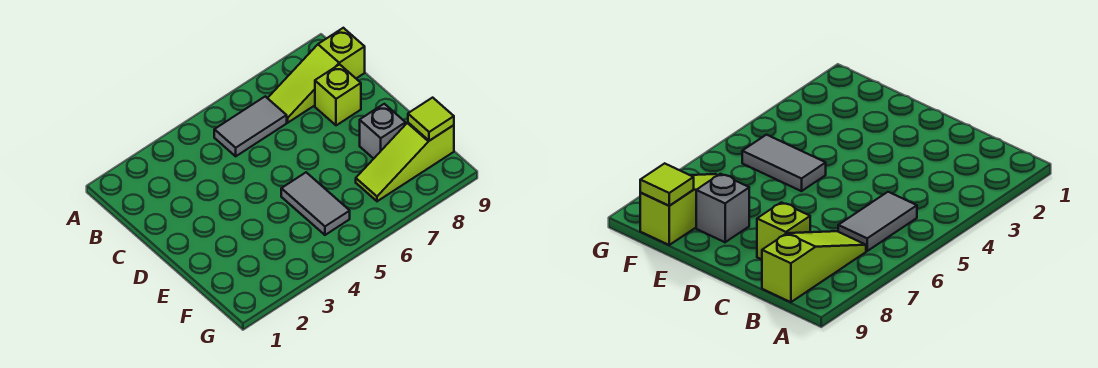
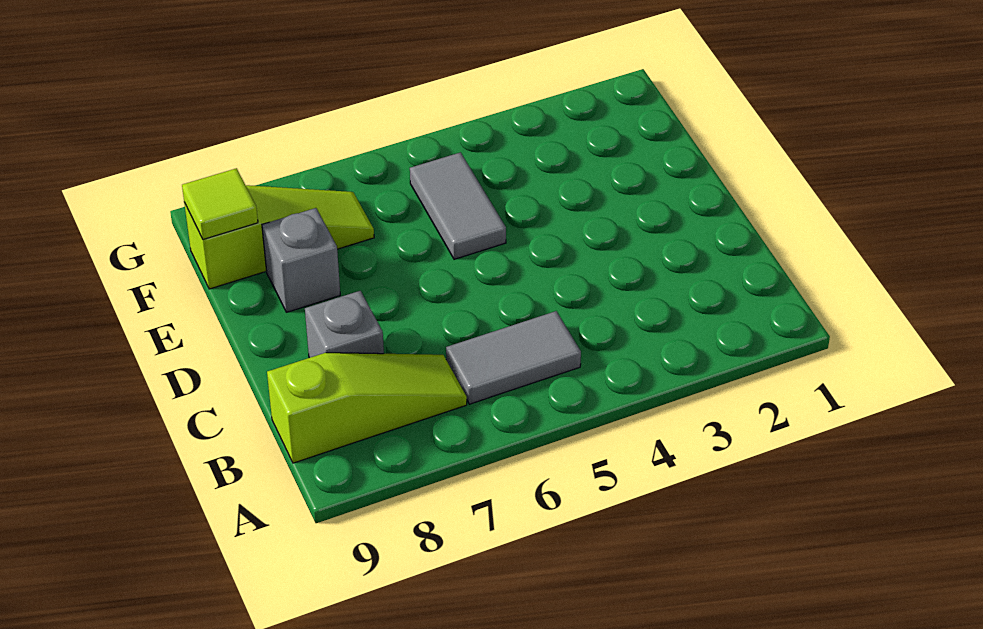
lime 1x1 brick [315,64,361,125] -> grey 1x1 brick [305,291,384,358]

